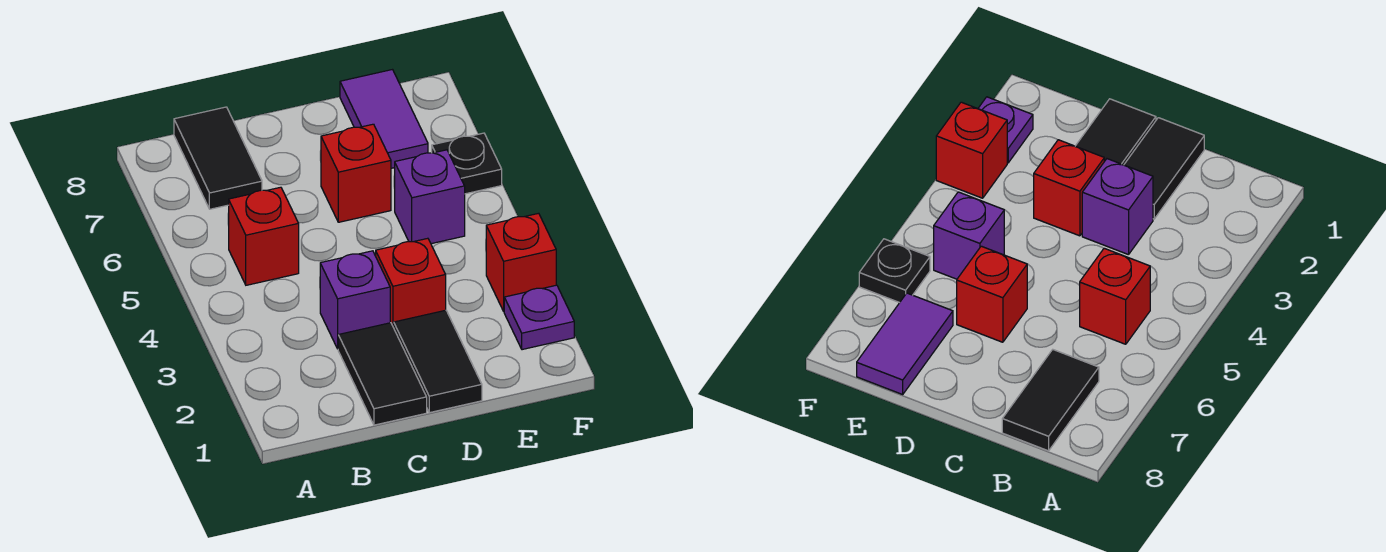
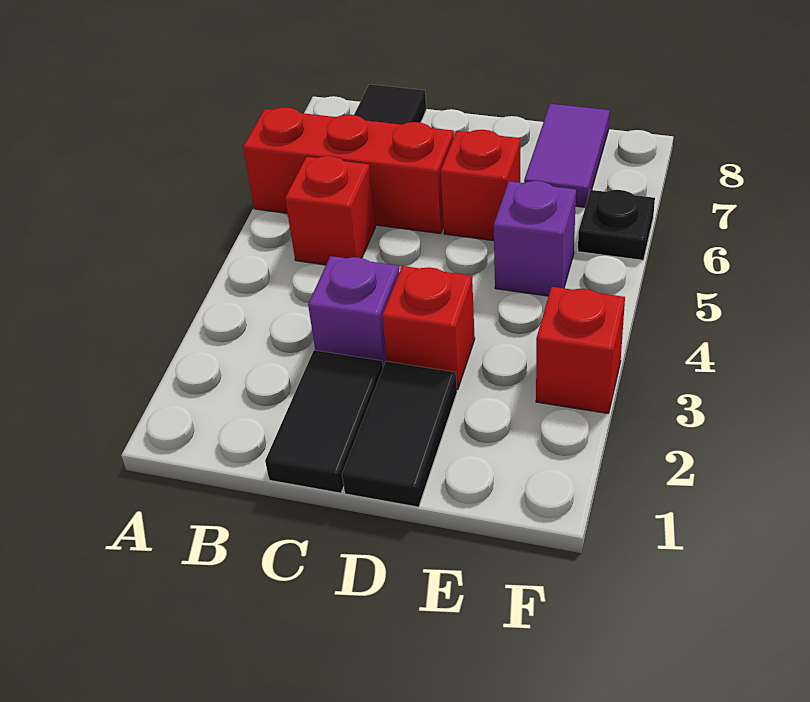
none -> red 1x3 brick [243,107,454,234]
purple 1x1 plate [504,285,574,350] -> none

